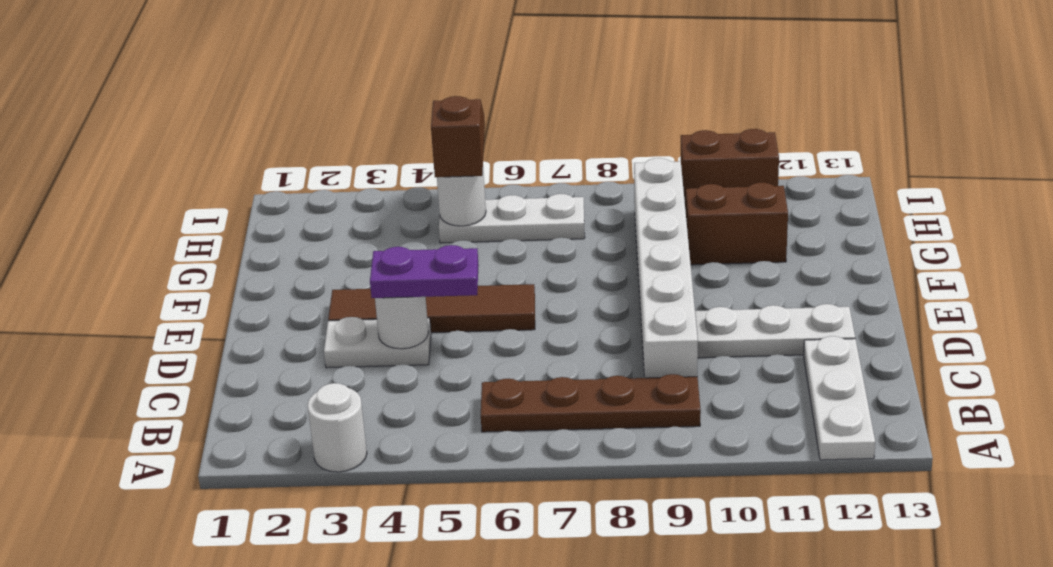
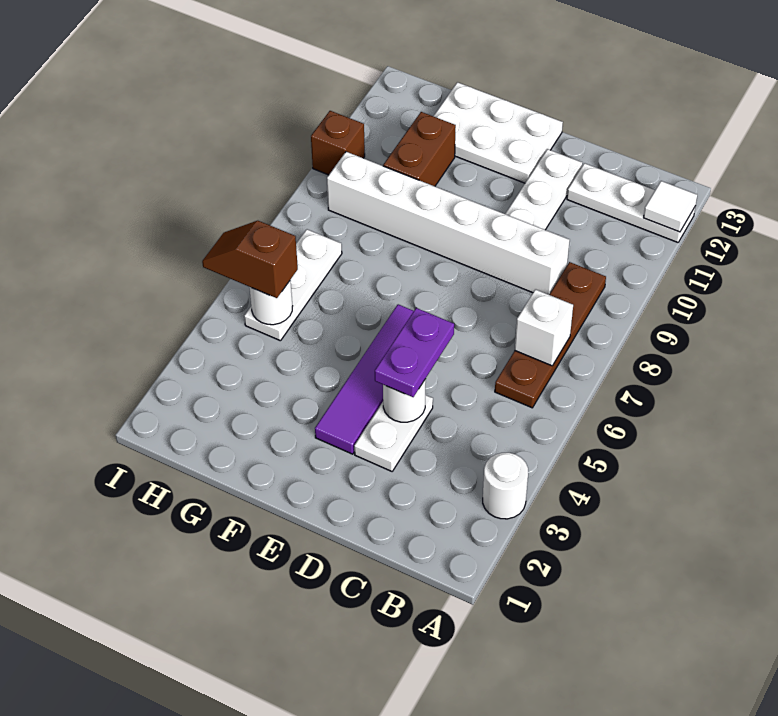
none -> white 1x1 tile [644,181,697,232]
none -> white 1x1 brick [515,289,573,366]
brown 1x4 tile [328,284,535,333] -> purple 1x4 tile [315,304,414,454]
none -> white 2x3 plate [433,82,563,183]
brown 1x2 brick [681,129,779,208] -> brown 1x1 brick [311,111,365,175]

